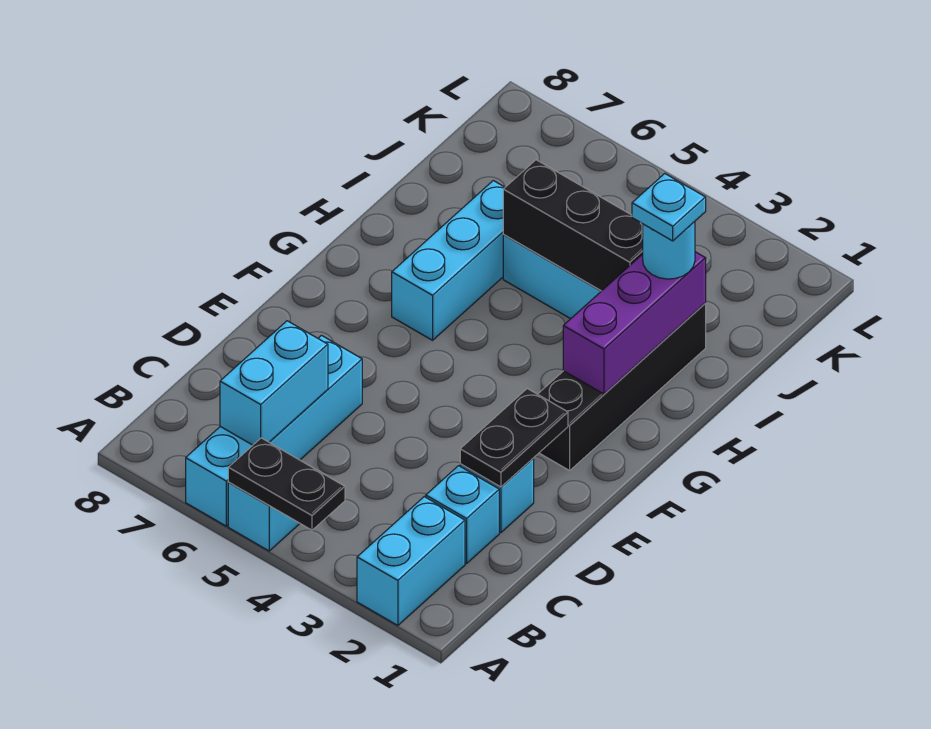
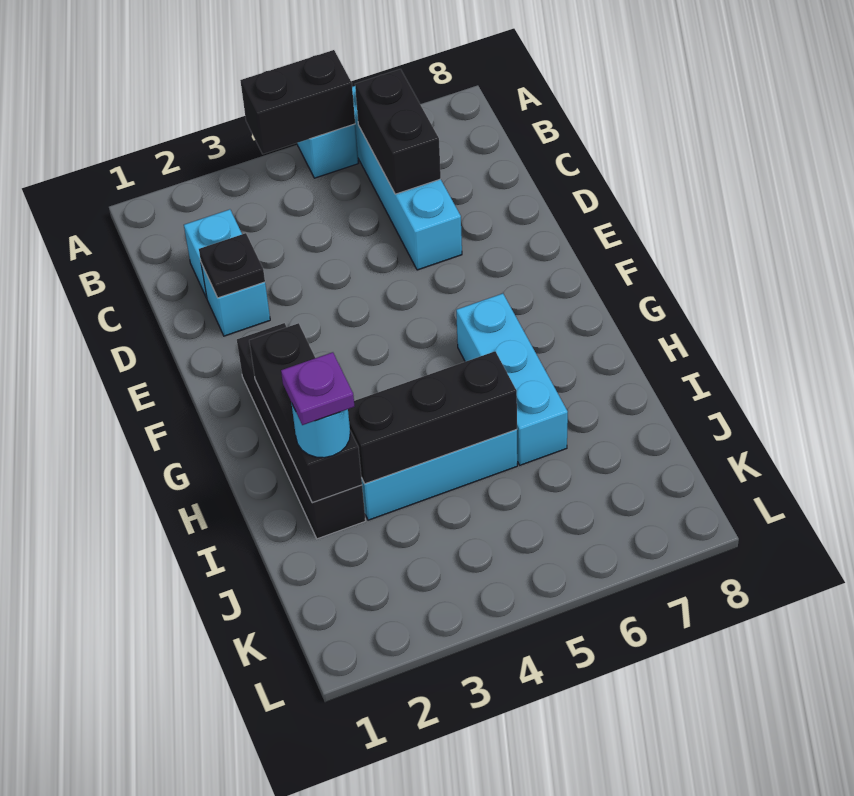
cyan 1x2 brick [357,497,465,625] -> none
black 1x2 plate [228,438,345,530] -> black 1x2 brick [240,50,355,154]
cyan 1x2 brick [220,321,328,445] -> black 1x2 brick [355,69,441,194]
black 1x2 plate [460,389,568,487] -> black 1x1 plate [199,233,265,298]
purple 1x3 brick [563,252,706,394] -> black 1x3 brick [249,323,362,503]
cyan 1x1 plate [632,173,706,241] -> purple 1x1 plate [281,352,355,425]

